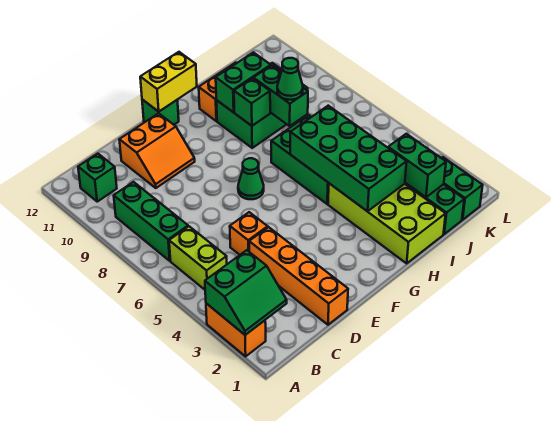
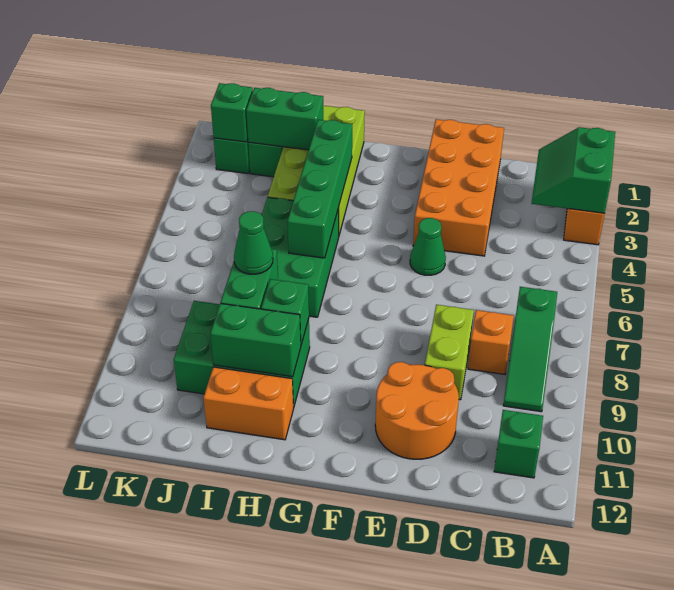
green 2x2 slope [205,250,287,335] -> green 2x2 slope turned to [531,127,615,213]
lime 1x2 brick [169,226,227,290] -> lime 1x2 brick moved to [425,305,474,400]
green 1x3 brick [114,182,188,261] -> green 1x3 slope [503,287,557,412]
orange 1x4 brick [249,227,348,325] -> orange 2x4 brick [413,119,504,256]
orange 1x1 brick [230,212,268,255] -> orange 1x1 brick moved to [468,310,514,375]
orange 2x2 slope [119,113,195,188] -> orange 2x2 round brick [375,362,459,459]
green 1x1 cone [238,158,264,199] -> green 1x1 cone moved to [410,218,446,275]
green 1x1 brick [142,100,179,125] -> green 1x1 brick moved to [211,83,253,142]
yellow 1x2 brick [140,52,197,112] -> none
green 2x4 brick [290,106,407,211] -> green 1x4 brick [287,120,352,258]
green 1x2 brick [388,134,446,197] -> green 1x2 brick turned to [246,88,323,150]

